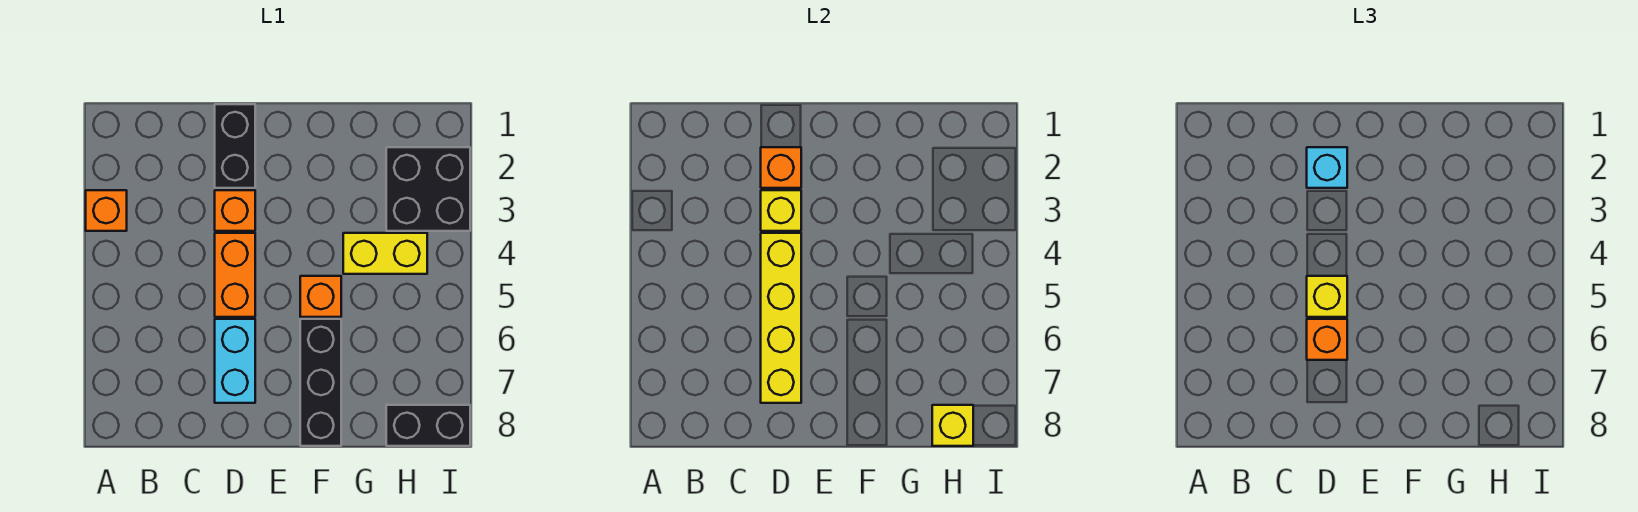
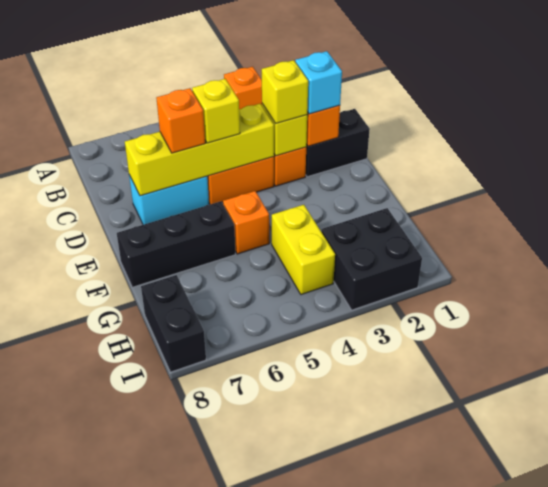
yellow 1x1 brick [932,405,973,446] -> yellow 1x1 brick moved to [262,60,308,123]

